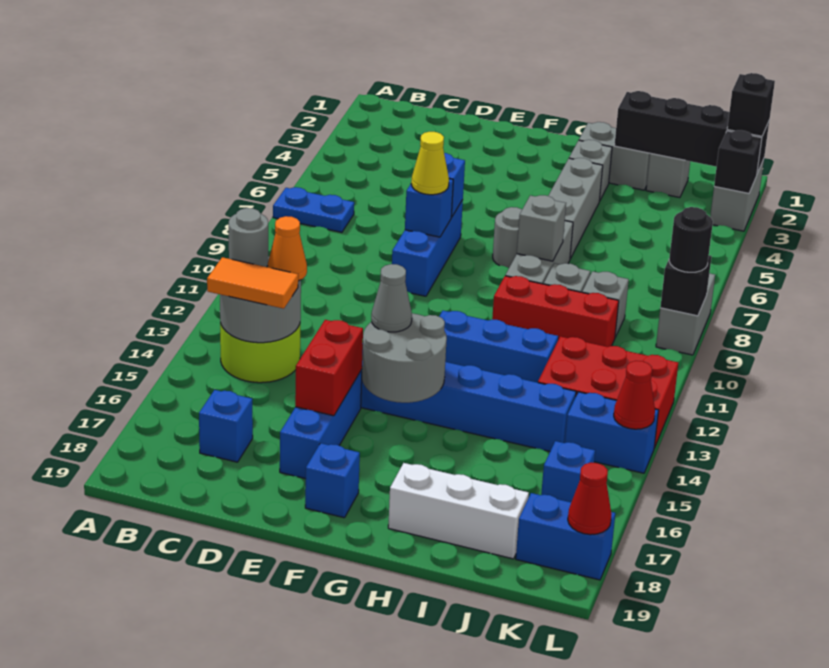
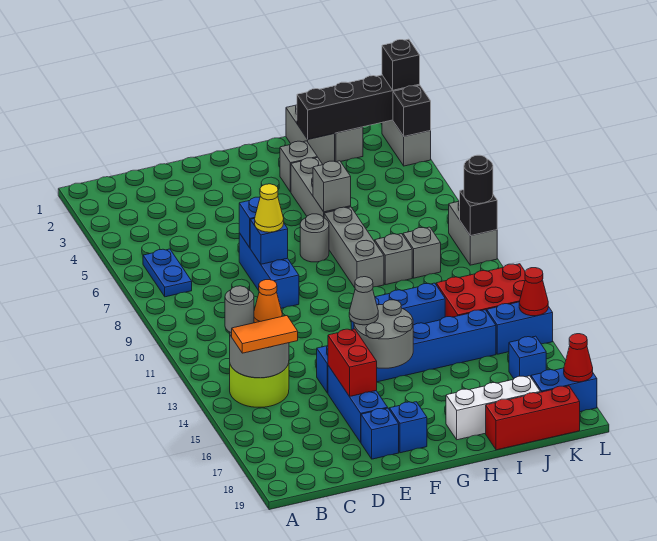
blue 1x2 plate [273,187,354,232] -> blue 1x2 plate turned to [143,249,192,297]
blue 1x1 brick [199,390,253,462] -> blue 1x1 brick moved to [361,408,399,459]
grey 1x2 brick [579,122,650,190] -> grey 1x2 brick turned to [286,105,335,165]
grey 1x1 brick [517,195,566,261] -> grey 1x1 brick moved to [313,161,351,212]
red 1x3 brick [492,276,619,347] -> red 1x3 brick moved to [486,386,580,450]

